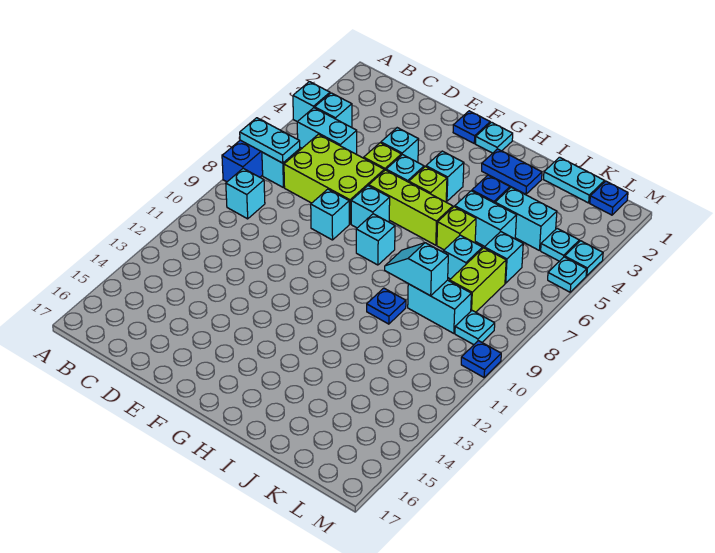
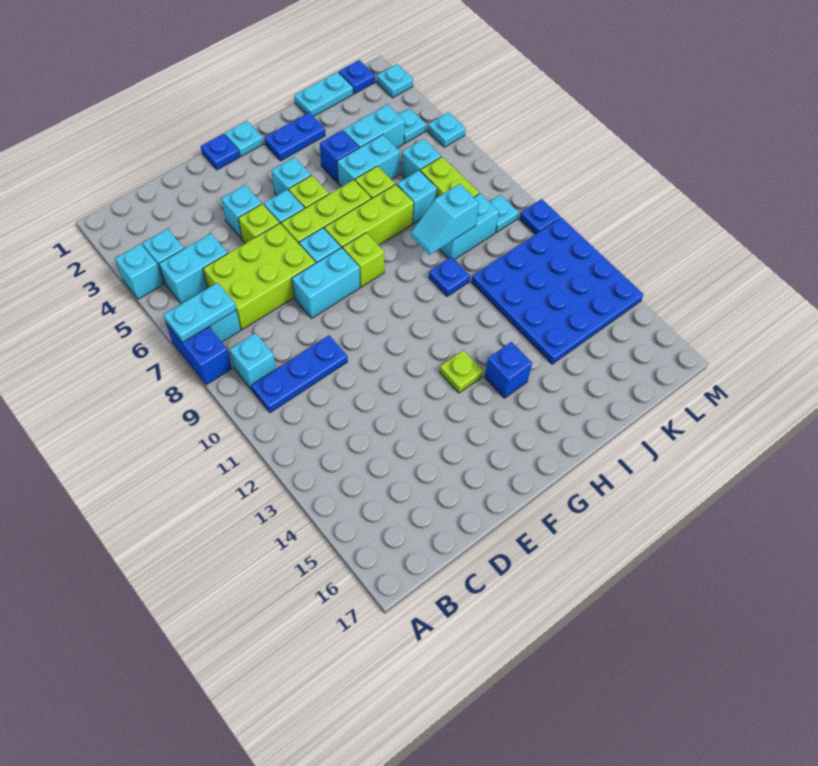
none -> blue 1x3 plate [251,335,348,413]
cyan 1x1 brick [311,189,349,240] -> cyan 1x2 brick [292,248,360,318]
none -> lime 1x3 brick [324,184,414,249]
cyan 1x1 brick [356,214,395,265] -> lime 1x1 brick [343,233,384,287]
none -> lime 1x1 plate [440,350,483,393]
none -> blue 1x1 brick [485,342,532,398]
none -> blue 4x4 plate [471,218,644,364]
cyan 1x1 plate [565,241,603,276] -> cyan 1x1 plate moved to [377,64,413,98]

